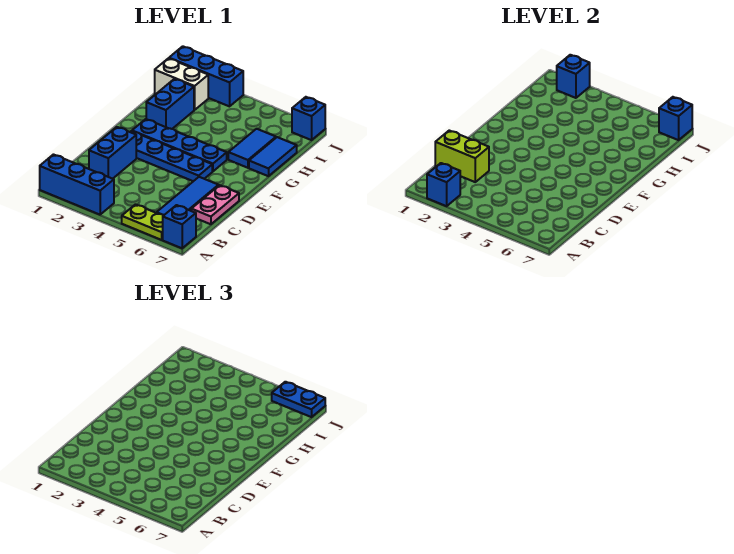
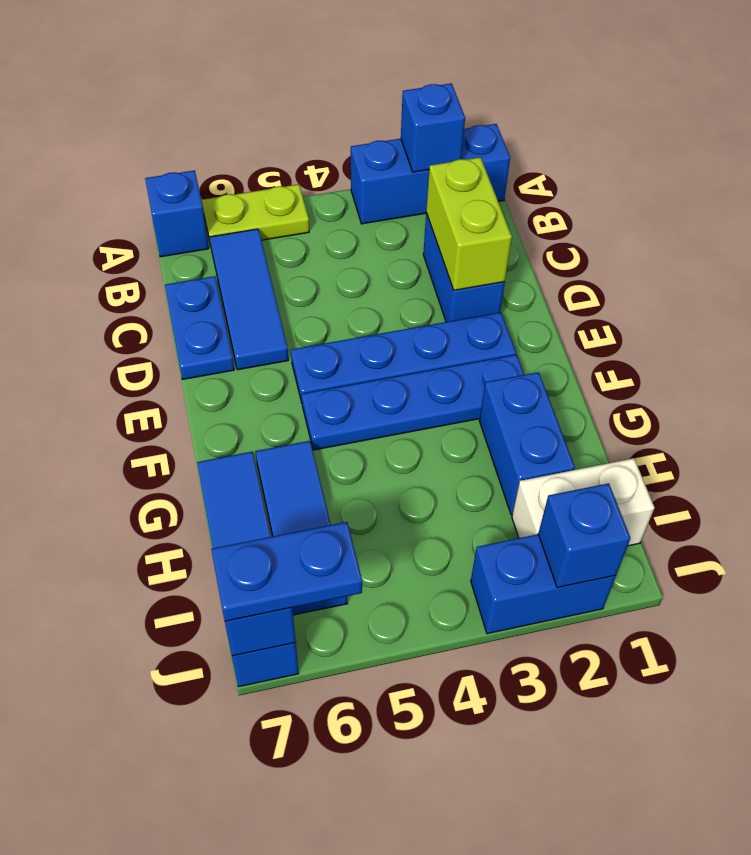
lime 1x2 brick [435,131,489,182] -> lime 1x2 brick turned to [426,157,512,290]
pink 1x2 plate [191,185,239,224] -> blue 1x2 plate [165,276,234,379]
blue 1x2 tile [228,129,276,168] -> blue 1x3 tile [256,441,348,615]
blue 1x3 brick [169,46,243,106] -> blue 1x2 brick [471,534,616,634]

